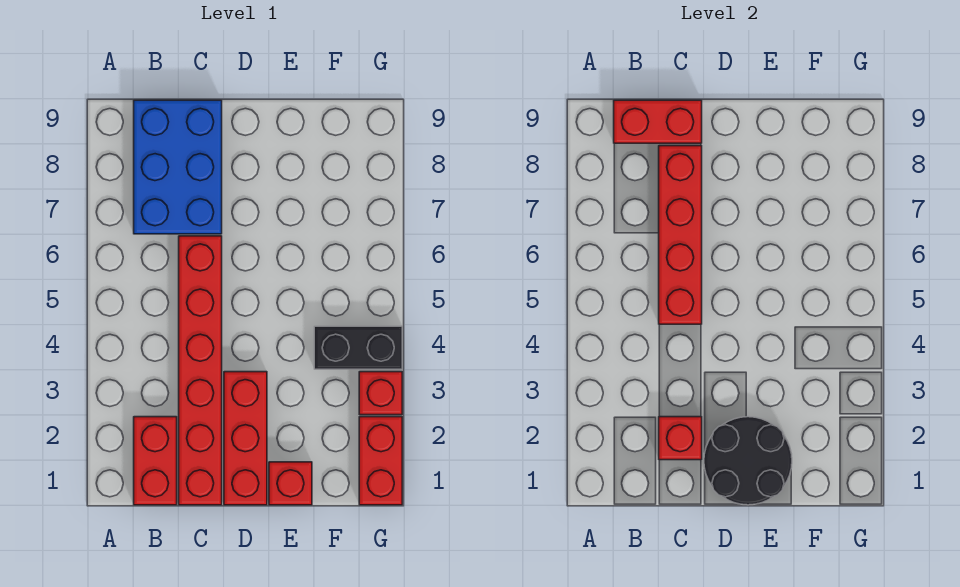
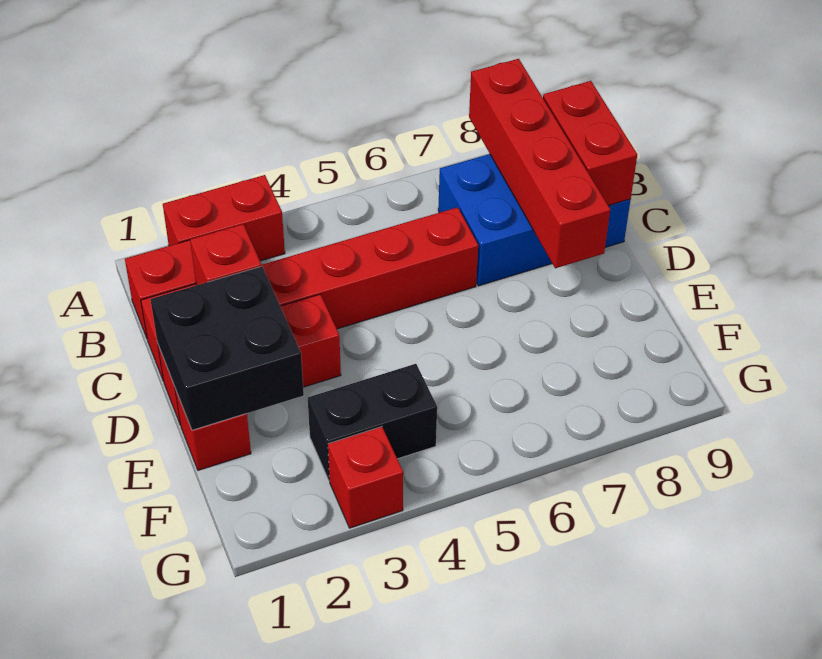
red 1x4 brick [659,146,702,324] -> red 1x4 brick turned to [469,59,610,268]
black 2x2 round brick [704,417,792,505] -> black 2x2 brick [150,266,304,430]
black 1x2 brick [314,326,402,369] -> black 1x2 brick turned to [308,364,437,481]
red 1x2 brick [359,417,402,505] -> red 1x2 brick moved to [163,175,285,261]

